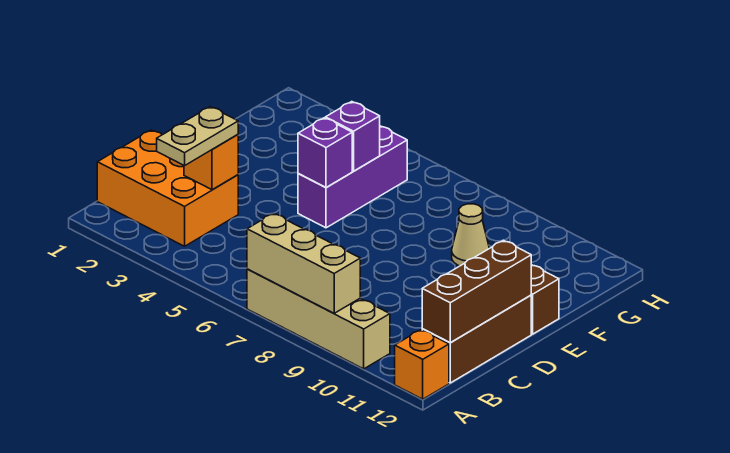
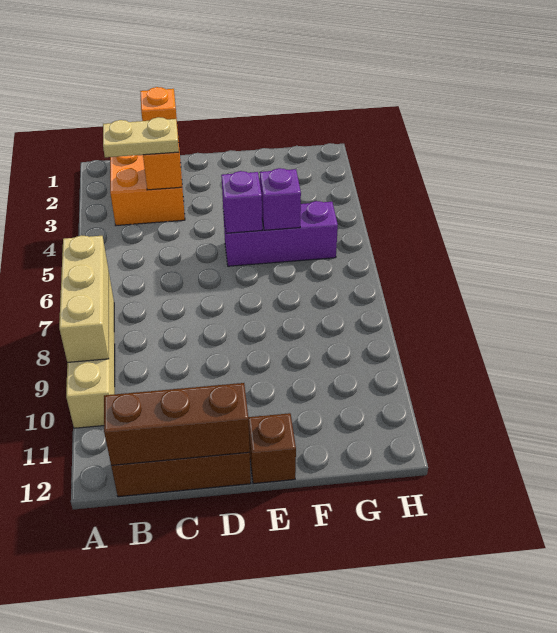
orange 1x1 brick [395,330,449,399] -> orange 1x1 brick moved to [140,87,178,133]
tan 1x1 cone [452,204,489,266] -> none

